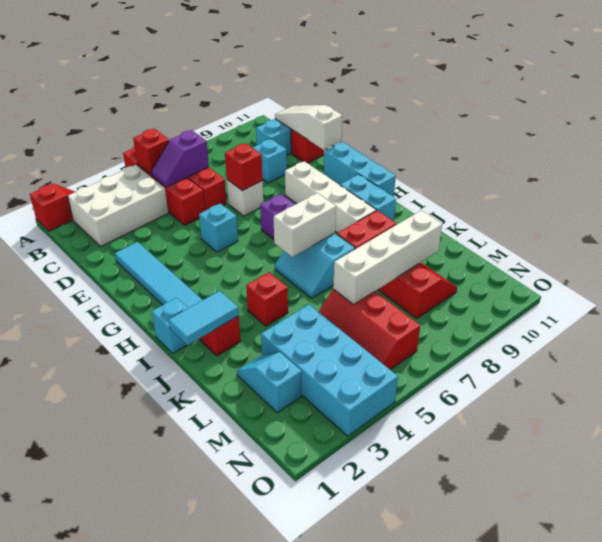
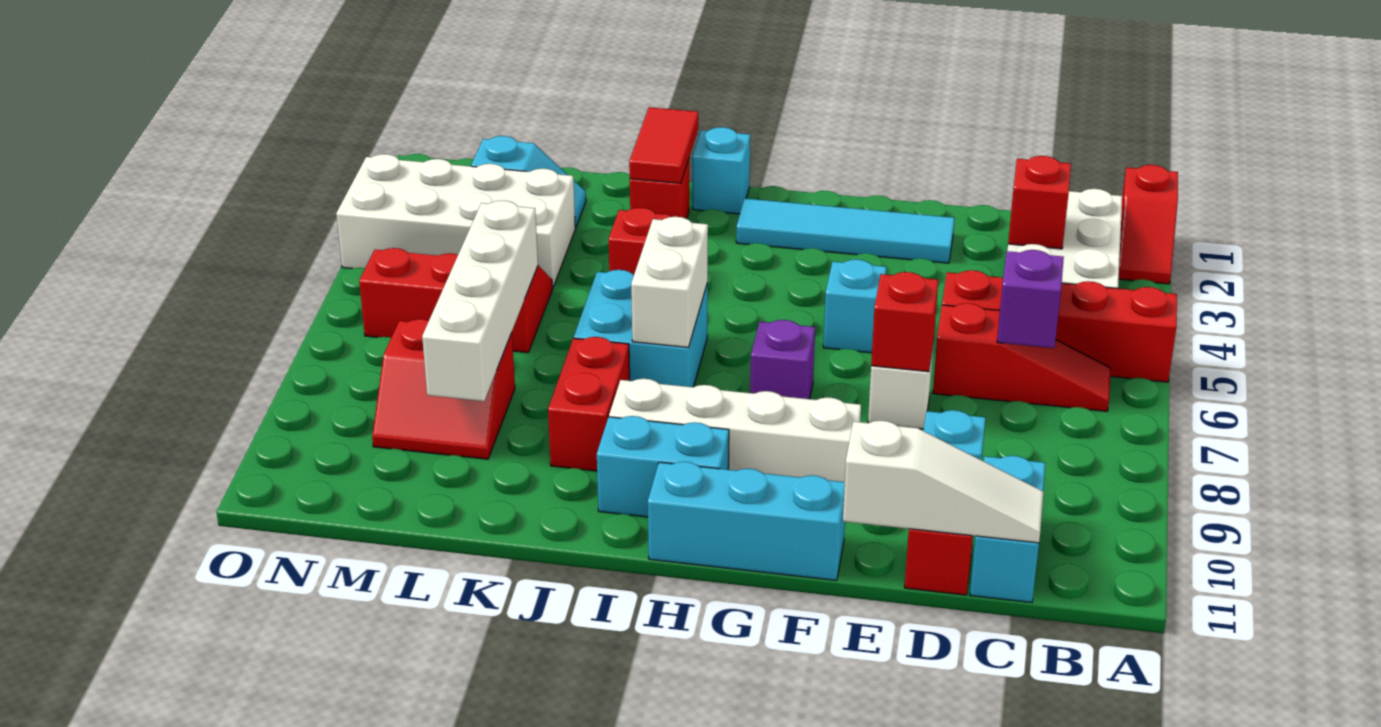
red 1x1 brick [133,129,169,175] -> red 1x1 brick moved to [1008,156,1071,249]
cyan 2x2 slope [275,233,355,298] -> cyan 2x2 brick [574,270,708,387]
cyan 1x2 tile [169,291,239,345] -> red 1x2 tile [629,107,698,183]
cyan 2x4 brick [261,304,398,436] -> white 2x4 brick [336,154,575,288]

